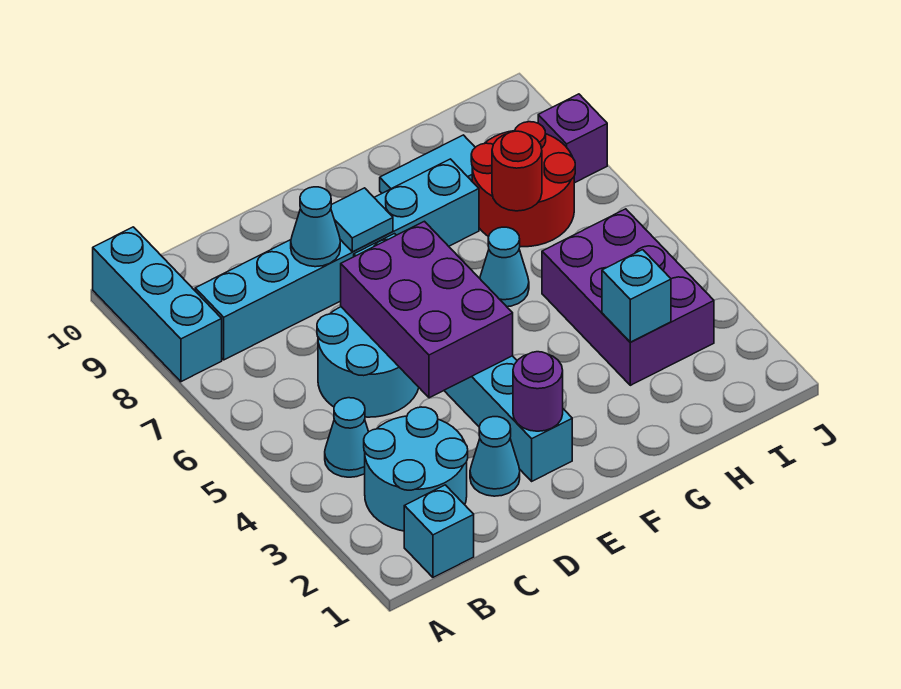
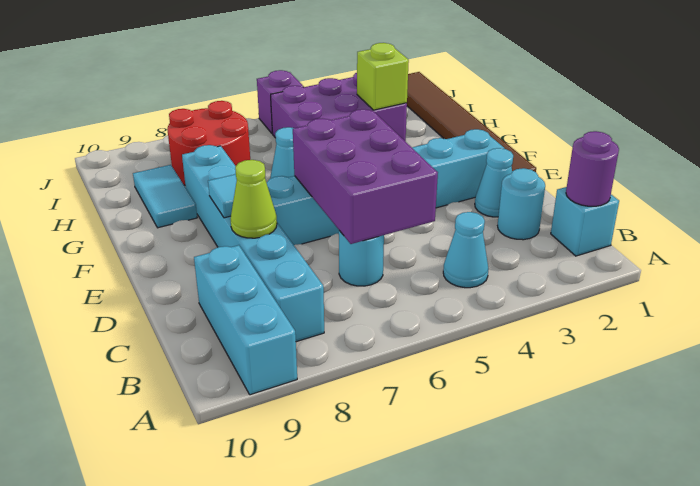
cyan 1x3 brick [93,227,222,382] -> cyan 1x3 brick turned to [194,245,297,395]
cyan 2x2 round brick [364,407,468,531] -> cyan 1x1 round brick [498,168,545,240]
cyan 2x2 round brick [317,307,419,417] -> cyan 1x1 round brick [339,231,384,286]
purple 2x3 brick [341,221,513,398] -> purple 2x3 brick turned to [293,109,438,244]
cyan 1x1 cone [291,187,340,267] -> lime 1x1 cone [230,160,277,238]
none -> brown 1x6 tile [407,72,536,172]
purple 1x1 round brick [513,352,563,431] -> purple 1x1 round brick moved to [566,131,619,206]
cyan 1x1 brick [602,250,671,342] -> lime 1x1 brick [357,43,409,110]
red 1x1 round brick [492,131,542,211] -> none
purple 1x1 brick [538,94,607,183] -> purple 1x1 brick moved to [257,70,303,134]

